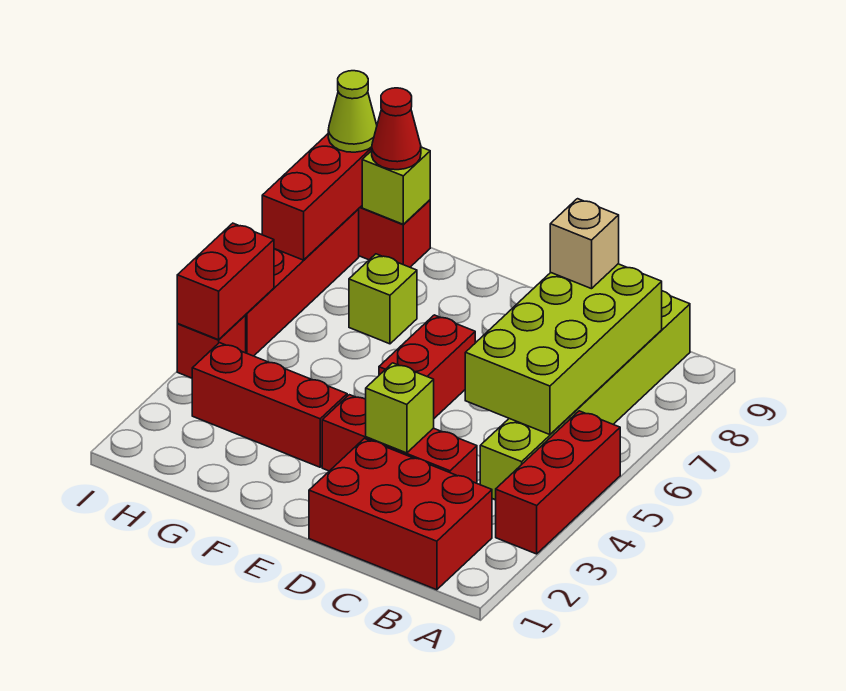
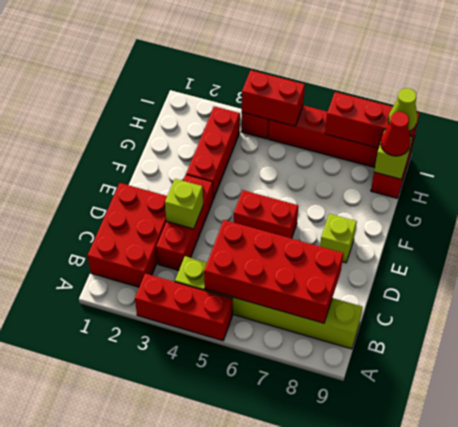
lime 2x4 brick [465,264,662,435] -> red 2x4 brick [204,220,343,323]
tan 1x1 brick [550,199,619,289] -> none
lime 1x1 brick [349,254,417,344] -> lime 1x1 brick moved to [320,214,357,263]

